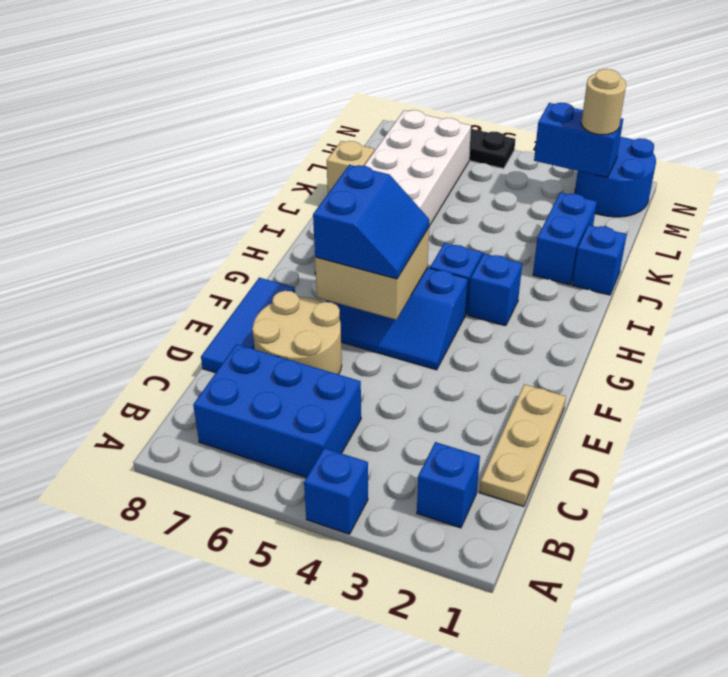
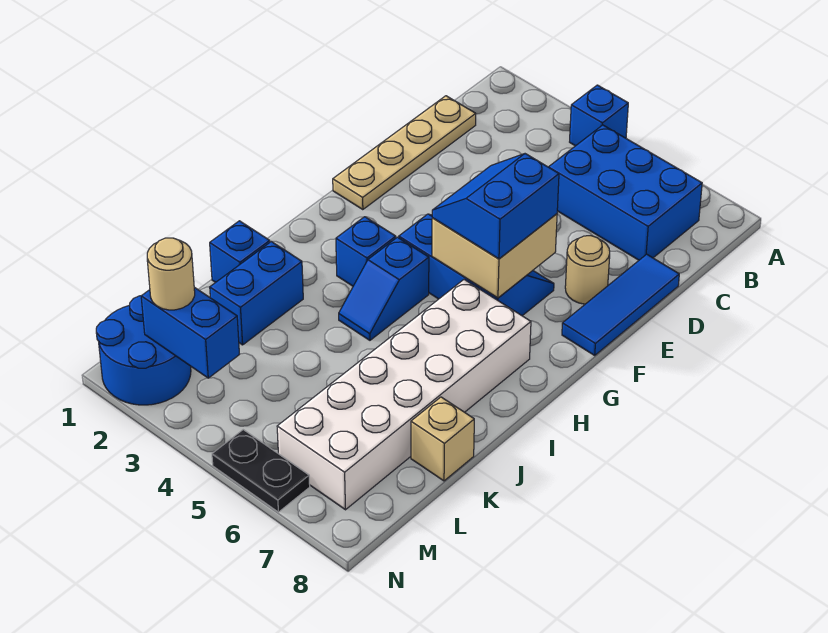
blue 1x1 brick [417,442,480,528] -> none
tan 1x3 plate [480,384,566,507] -> tan 1x4 plate [333,96,476,210]
tan 2x2 round brick [252,291,342,374] -> tan 1x1 round brick [565,236,610,304]

